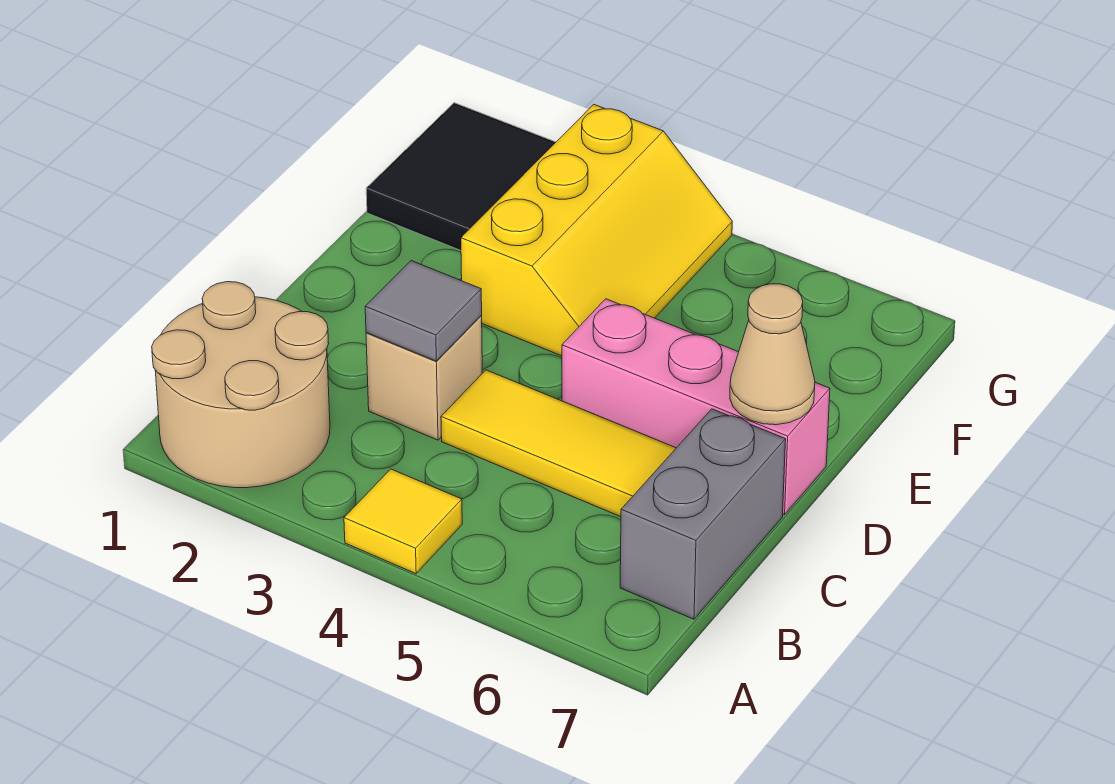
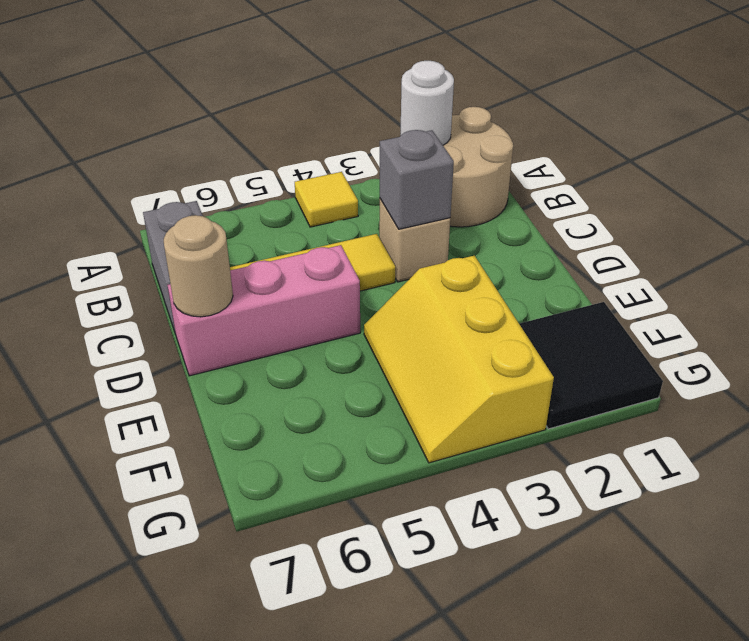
none -> white 1x1 round brick [400,61,454,145]
grey 1x1 tile [365,261,482,361] -> grey 1x1 brick [380,130,454,229]
tan 1x1 cone [730,284,815,425] -> tan 1x1 round brick [164,215,233,317]

